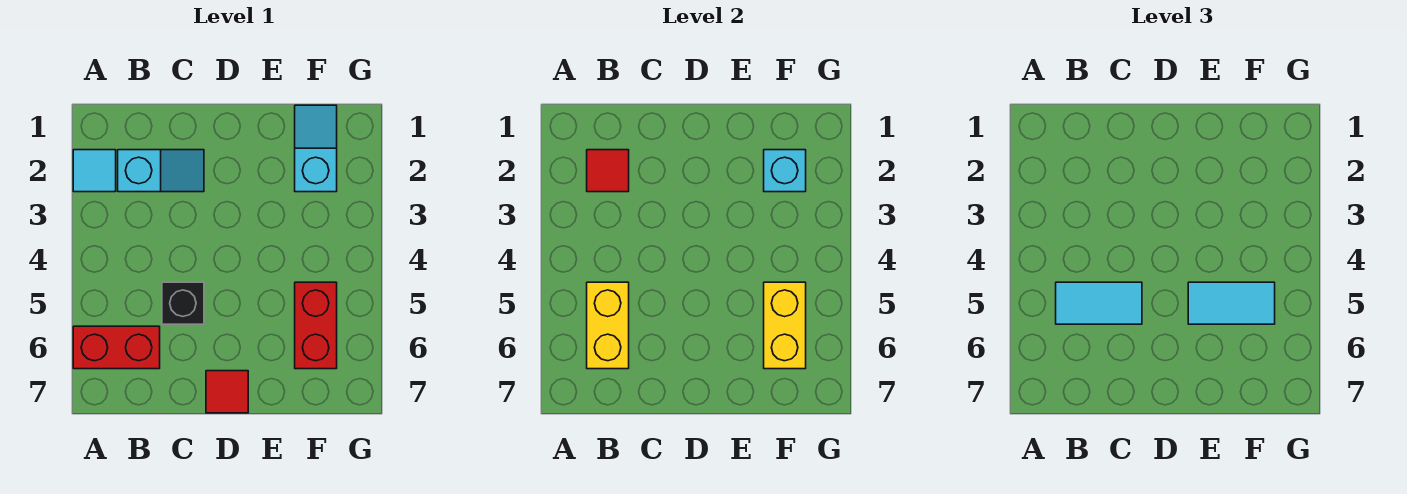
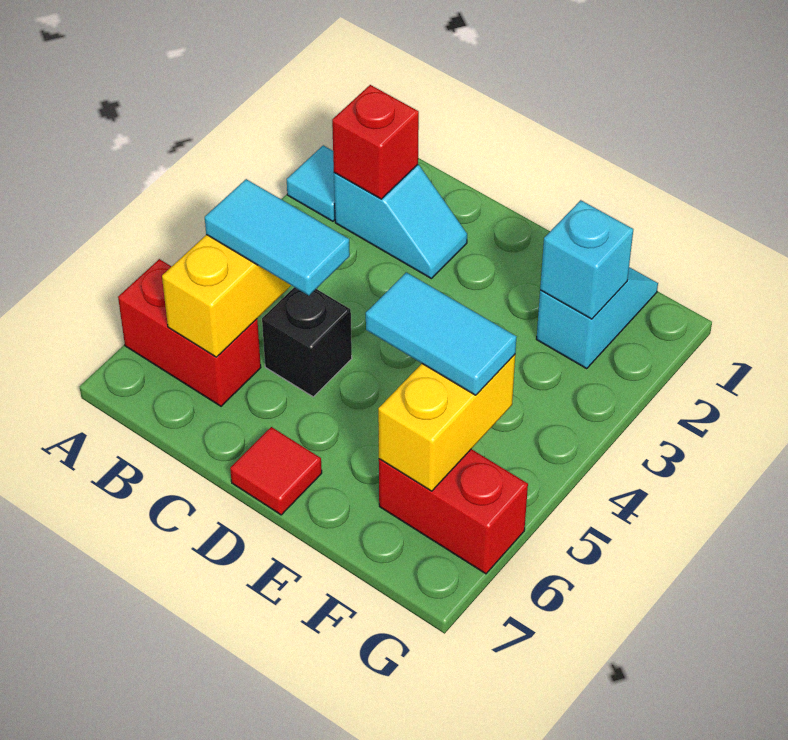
red 1x1 tile [587,150,629,192] -> red 1x1 brick [332,85,419,199]
red 1x2 brick [295,282,337,369] -> red 1x2 brick turned to [379,449,528,574]

